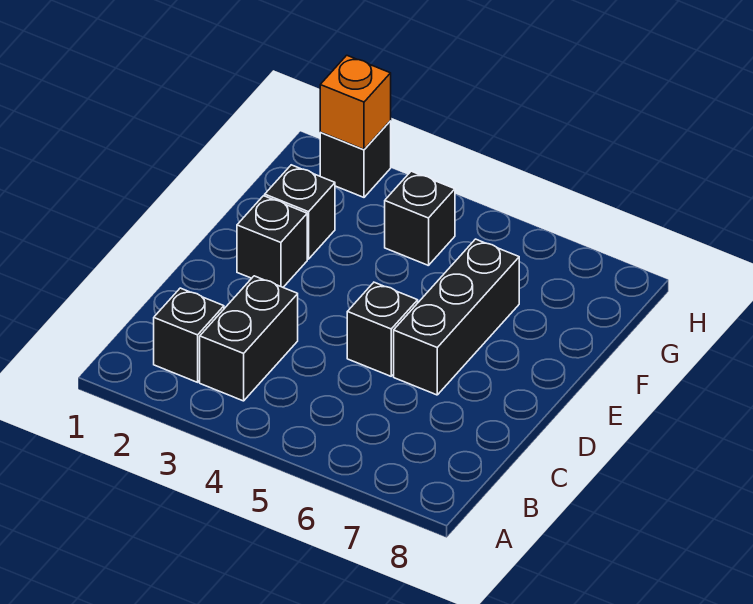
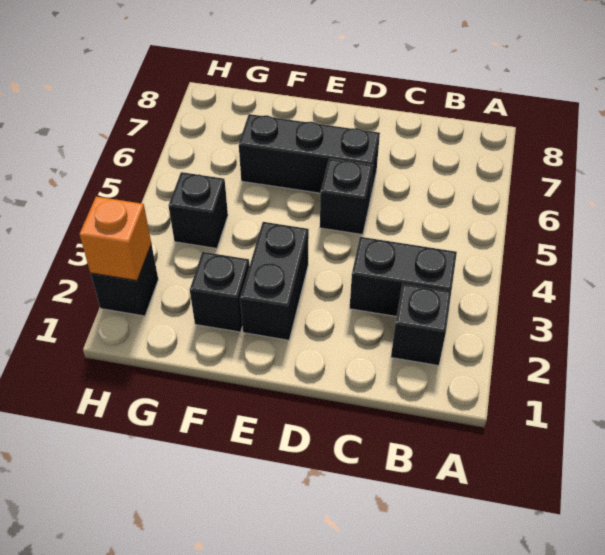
black 1x1 brick [237,196,307,287] -> black 1x2 brick [240,222,309,340]

